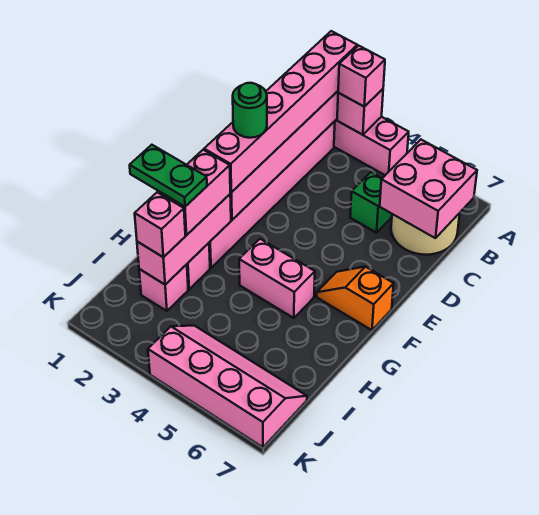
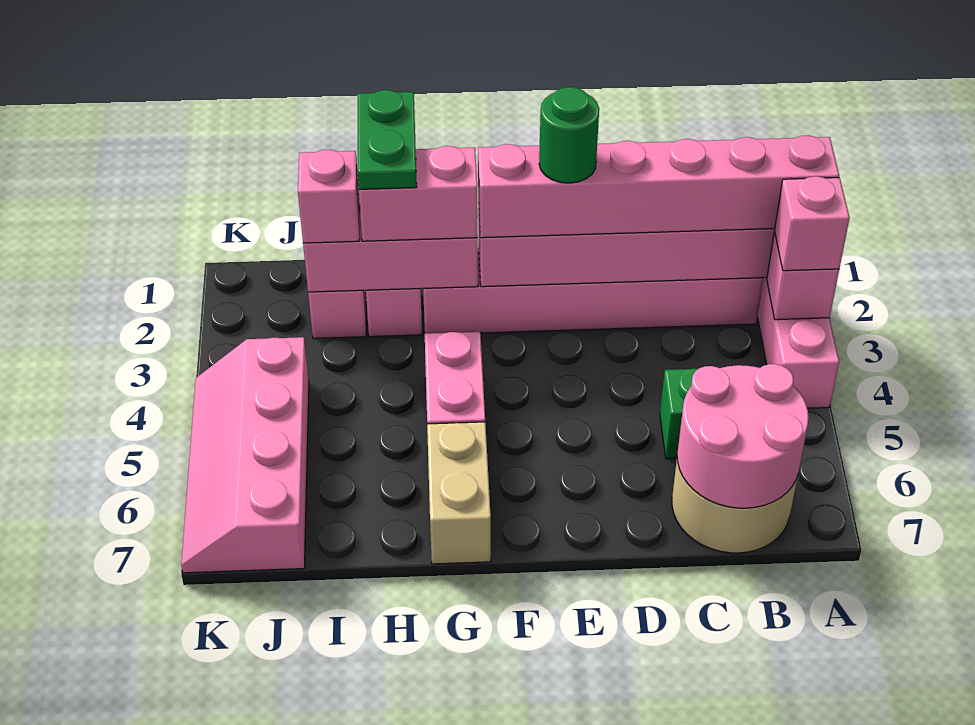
pink 2x2 brick [380,140,477,238] -> pink 2x2 round brick [677,364,809,508]
orange 1x2 slope [317,267,394,330] -> none
none -> tan 1x2 brick [427,422,491,564]
pink 2x4 slope [148,326,307,447] -> pink 2x4 slope turned to [181,337,309,573]

